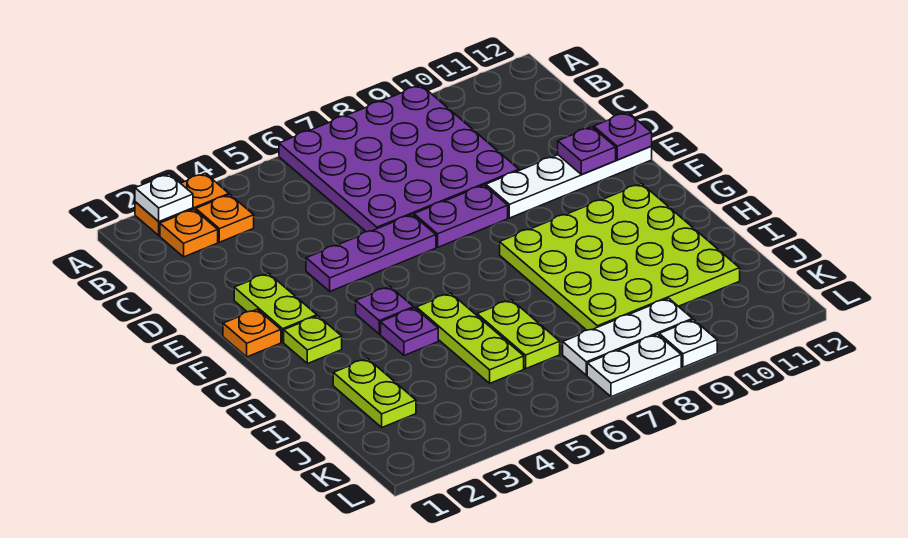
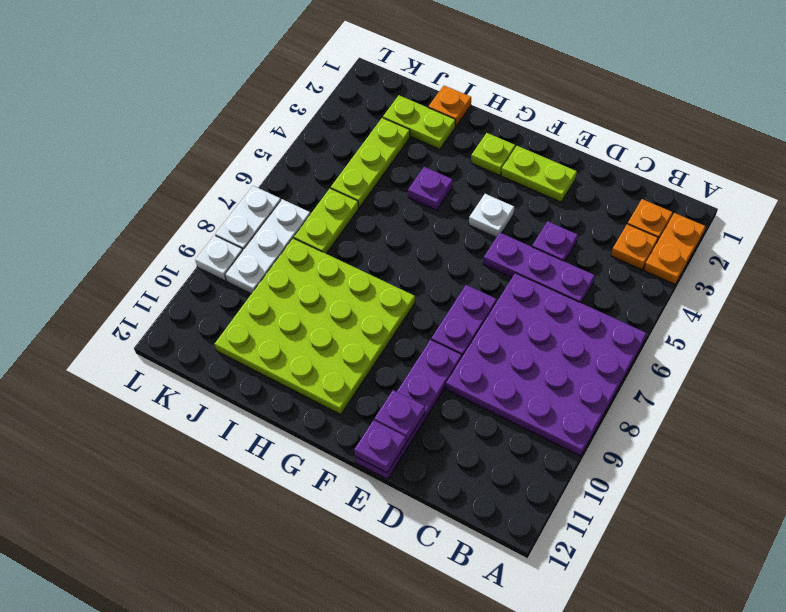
white 1x1 plate [135,174,193,222] -> white 1x1 plate moved to [469,194,514,237]
purple 1x3 plate [306,215,436,291] -> purple 1x3 plate turned to [483,233,595,303]
white 1x4 plate [486,146,652,218] -> purple 1x4 plate [355,340,462,479]
orange 1x1 plate [223,309,281,357] -> orange 1x1 plate moved to [428,86,471,126]
purple 1x1 plate [356,287,414,334] -> purple 1x1 plate moved to [532,221,578,262]
lime 1x3 plate [416,293,524,383] -> lime 1x3 plate turned to [331,118,410,208]
lime 1x2 plate [477,300,560,369] -> lime 1x2 plate turned to [294,188,359,254]

